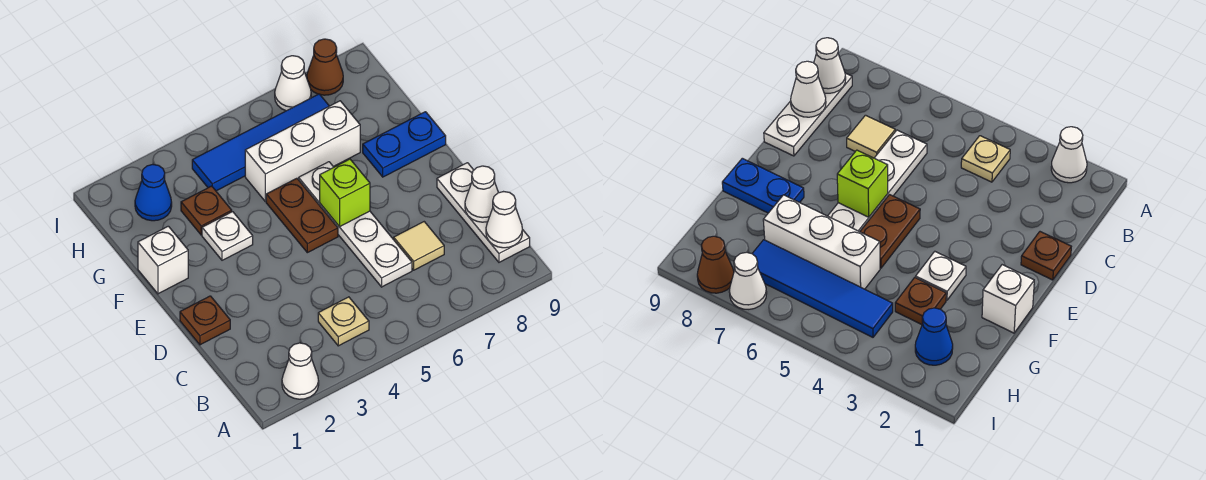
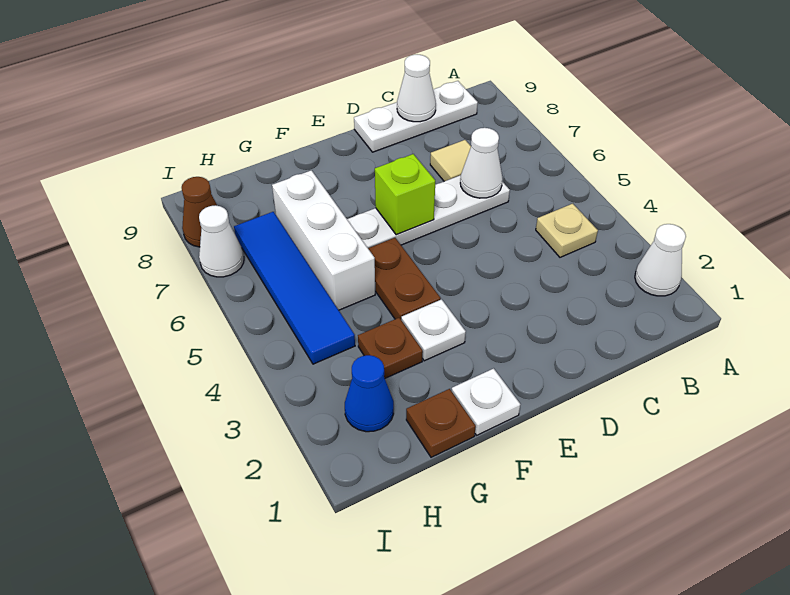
white 1x1 cone [486,192,522,248] -> white 1x1 cone moved to [460,128,503,198]
brown 1x1 plate [180,296,230,345] -> brown 1x1 plate moved to [406,389,476,457]
brown 1x2 plate [266,178,338,253] -> brown 1x2 plate turned to [368,238,441,319]
white 1x1 brick [138,226,188,294] -> white 1x1 plate [452,368,521,435]
blue 1x2 plate [363,112,446,177] -> none

